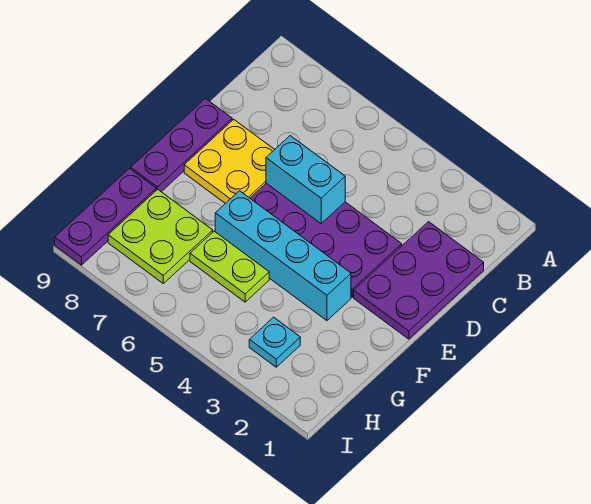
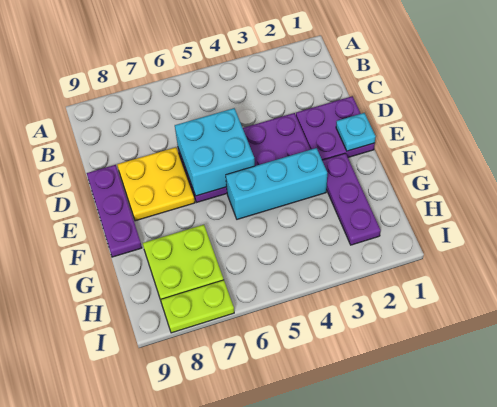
purple 2x3 plate [354,222,484,339] -> purple 2x2 plate [296,96,375,160]
cyan 1x2 brick [266,136,345,223] -> cyan 2x2 brick [175,108,255,196]
cyan 1x4 brick [215,191,351,321] -> cyan 1x3 brick [226,148,327,219]
lime 1x2 plate [190,231,269,302] -> lime 1x2 plate moved to [161,280,234,333]
purple 1x3 plate [55,169,156,265] -> purple 1x3 plate moved to [322,153,381,245]
cyan 1x1 plate [249,317,300,367] -> cyan 1x1 plate moved to [336,113,376,151]

